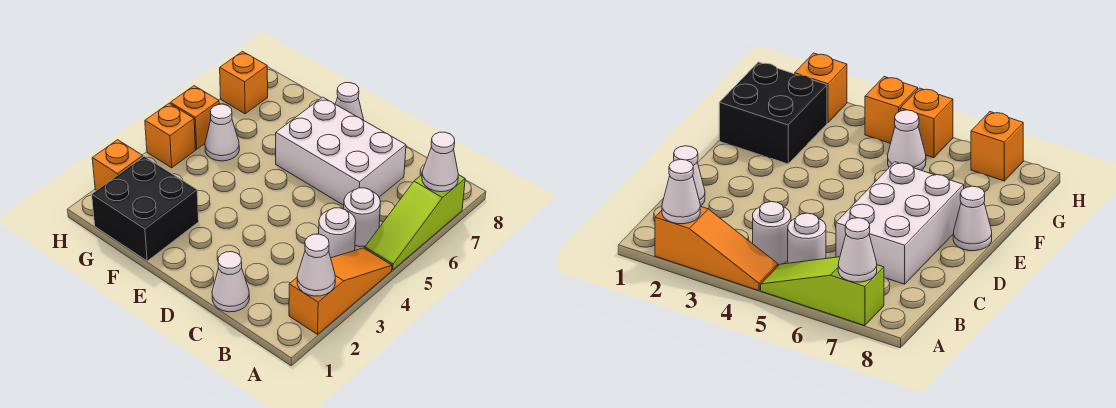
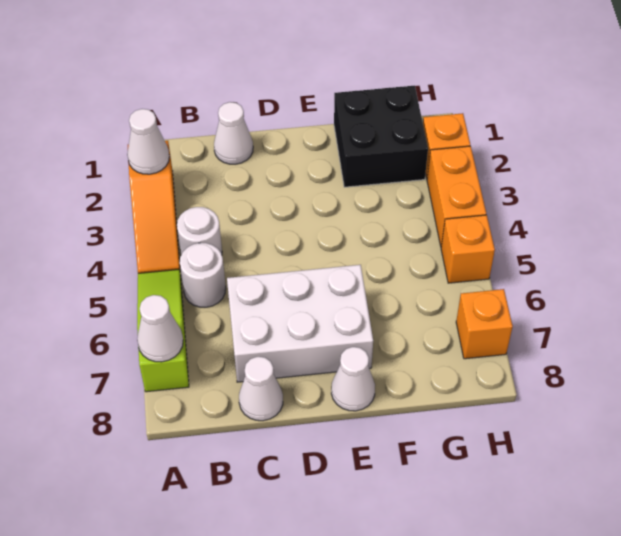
white 1x1 cone [205,104,239,161] -> white 1x1 cone moved to [239,357,283,421]
orange 1x1 brick [145,103,196,168] -> orange 1x2 brick [427,146,486,246]

